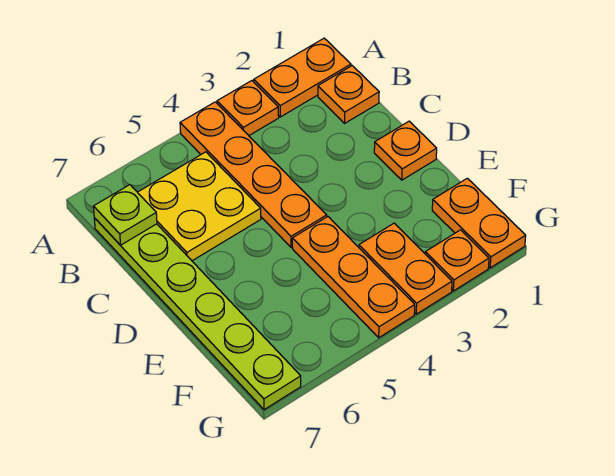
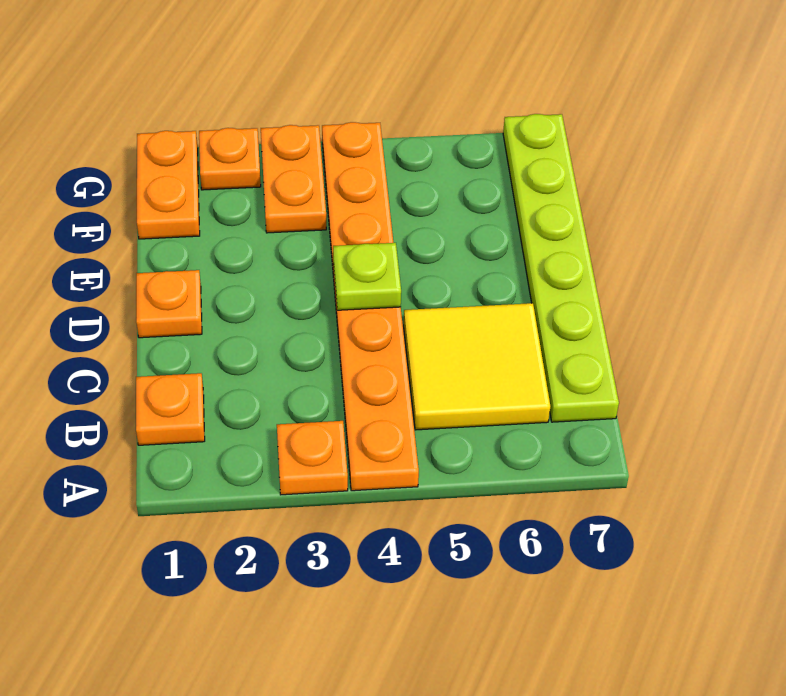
orange 1x2 plate [254,38,351,117] -> none
yellow 2x2 plate [138,152,261,261] -> yellow 2x2 tile [404,303,550,430]
lime 1x1 plate [93,185,157,245] -> lime 1x1 plate moved to [333,243,401,310]

